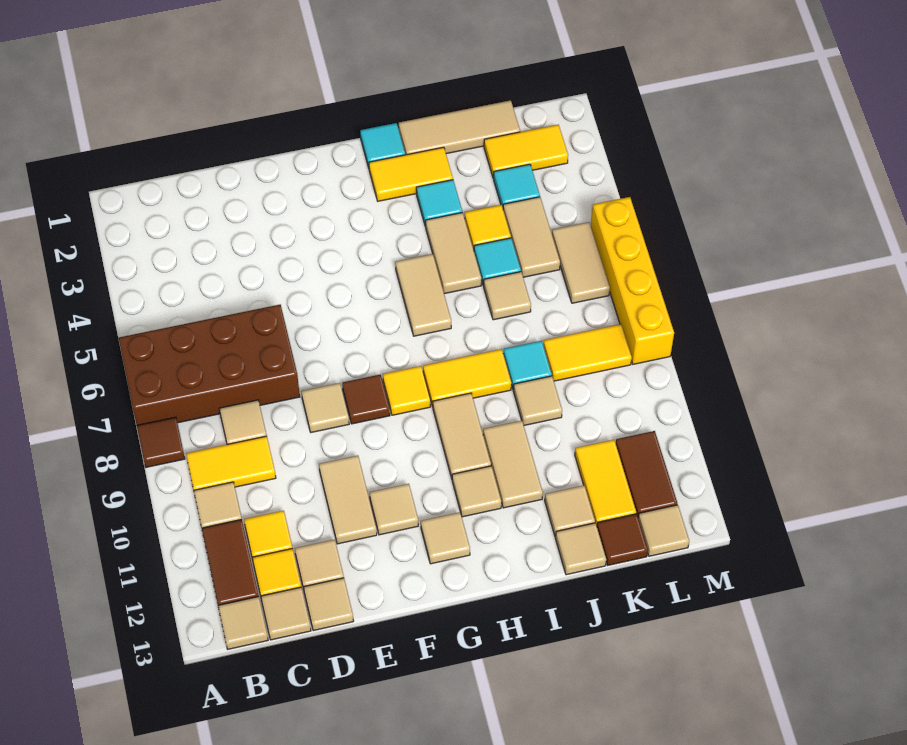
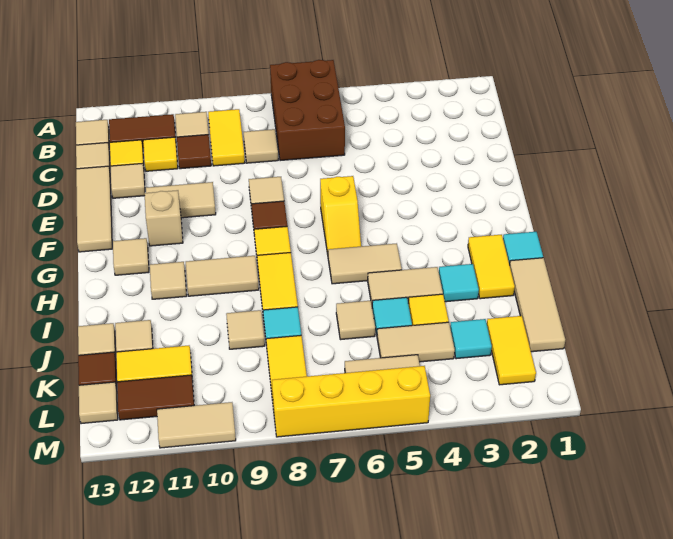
brown 2x4 brick [118,305,300,425] -> brown 2x3 brick [270,60,345,161]
brown 1x1 tile [137,417,185,467] -> brown 1x1 tile moved to [177,135,211,169]
tan 1x1 tile [304,578,353,631] -> tan 1x3 tile [76,166,112,252]
none -> yellow 1x2 slope [320,176,361,254]
tan 1x1 tile [370,484,418,535] -> tan 1x1 brick [145,190,183,246]
tan 1x2 tile [483,421,543,508] -> tan 1x2 tile moved to [157,402,236,448]

